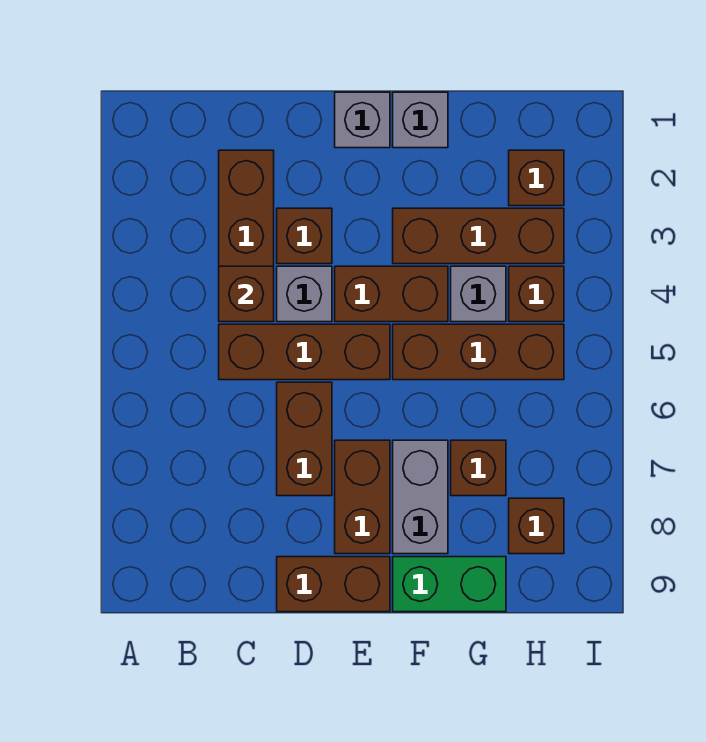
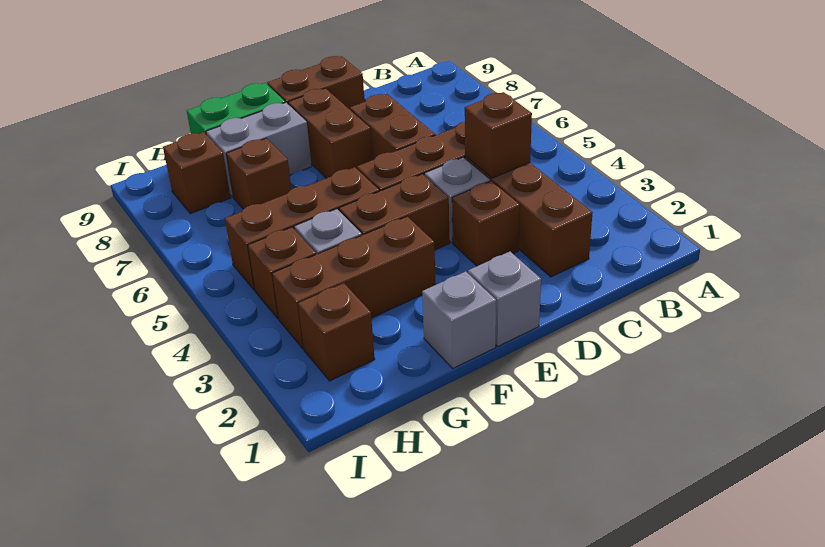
grey 1x2 brick [393,440,448,554] -> grey 1x2 brick turned to [206,102,312,197]

